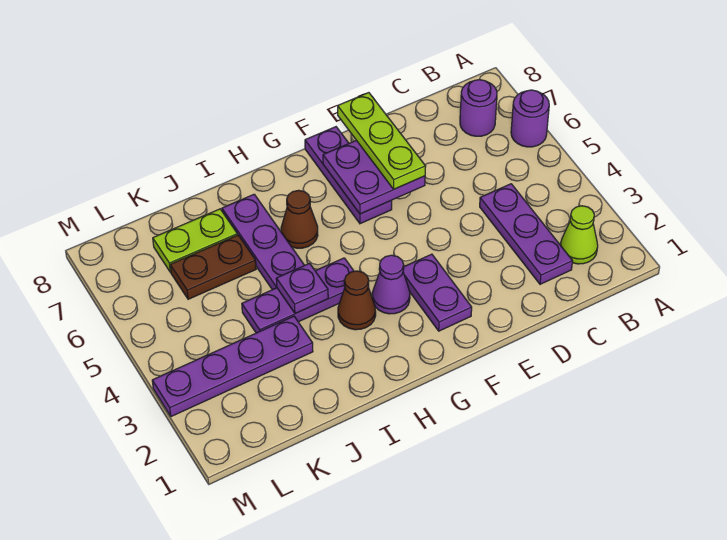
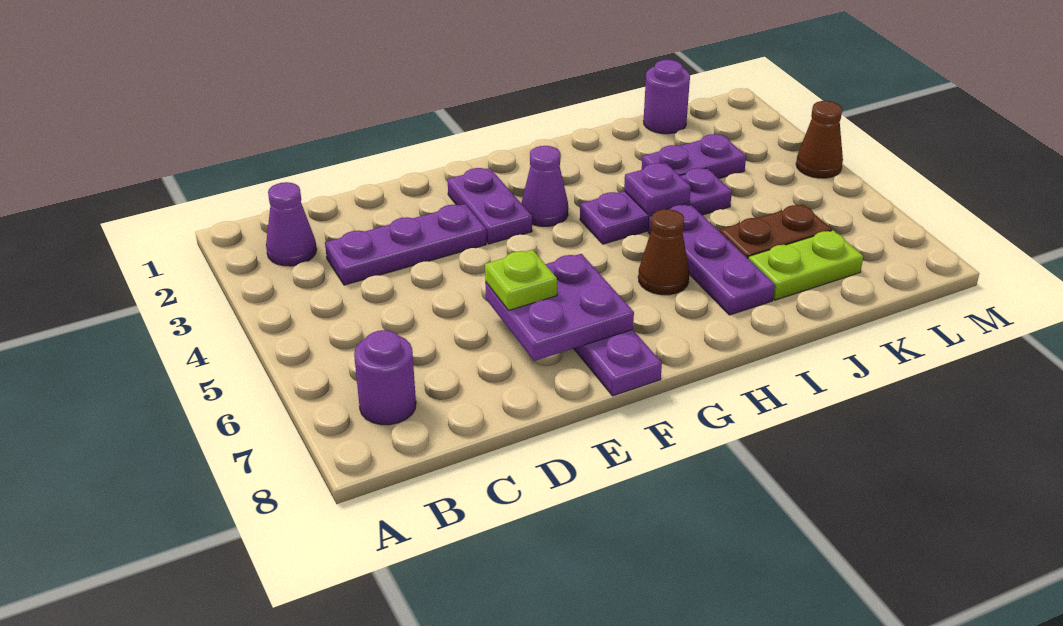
purple 1x1 round brick [511,90,549,147] -> purple 1x1 round brick moved to [644,60,690,134]
lime 1x1 cone [560,206,598,264] -> purple 1x1 cone [266,182,317,266]
purple 1x3 plate [480,184,572,284] -> purple 1x3 plate turned to [325,204,486,285]
lime 1x3 plate [338,93,426,189] -> lime 1x1 plate [485,250,557,310]
brown 1x1 cone [338,271,376,330] -> brown 1x1 cone moved to [796,101,843,178]
purple 1x4 plate [152,316,313,417] -> purple 1x2 plate [642,134,746,179]

